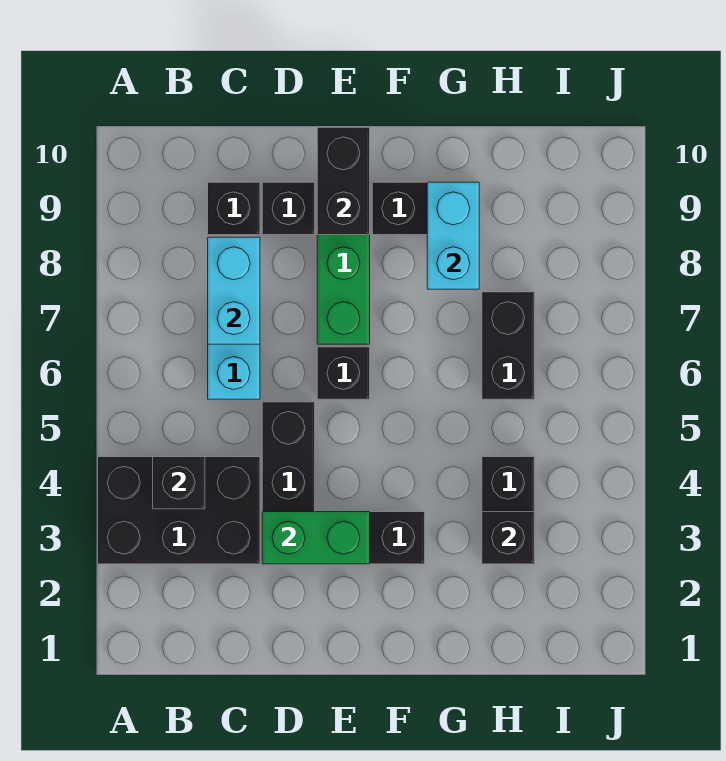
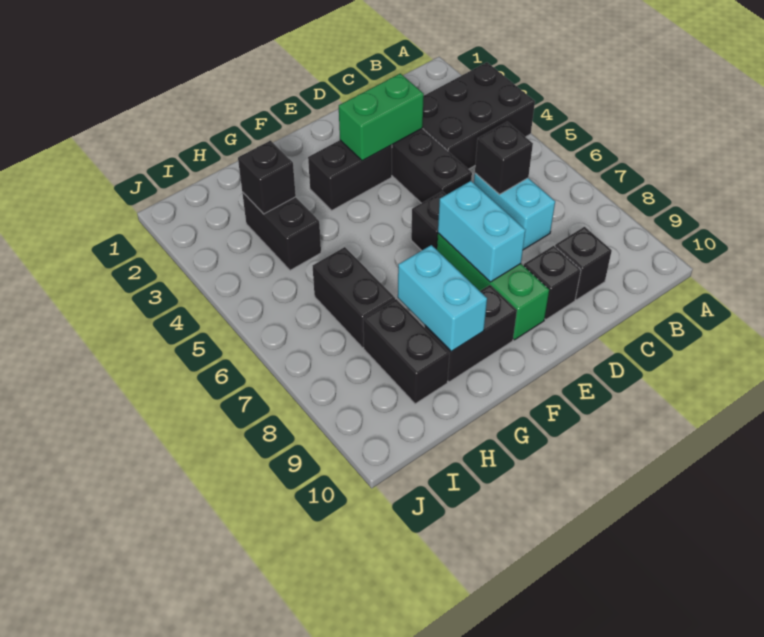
black 1x1 brick [153,457,205,509] -> black 1x1 brick moved to [475,122,533,194]
cyan 1x2 brick [208,237,260,344] -> cyan 1x2 brick moved to [438,181,525,282]
black 1x2 brick [317,127,370,235] -> black 1x2 brick moved to [363,299,450,404]

